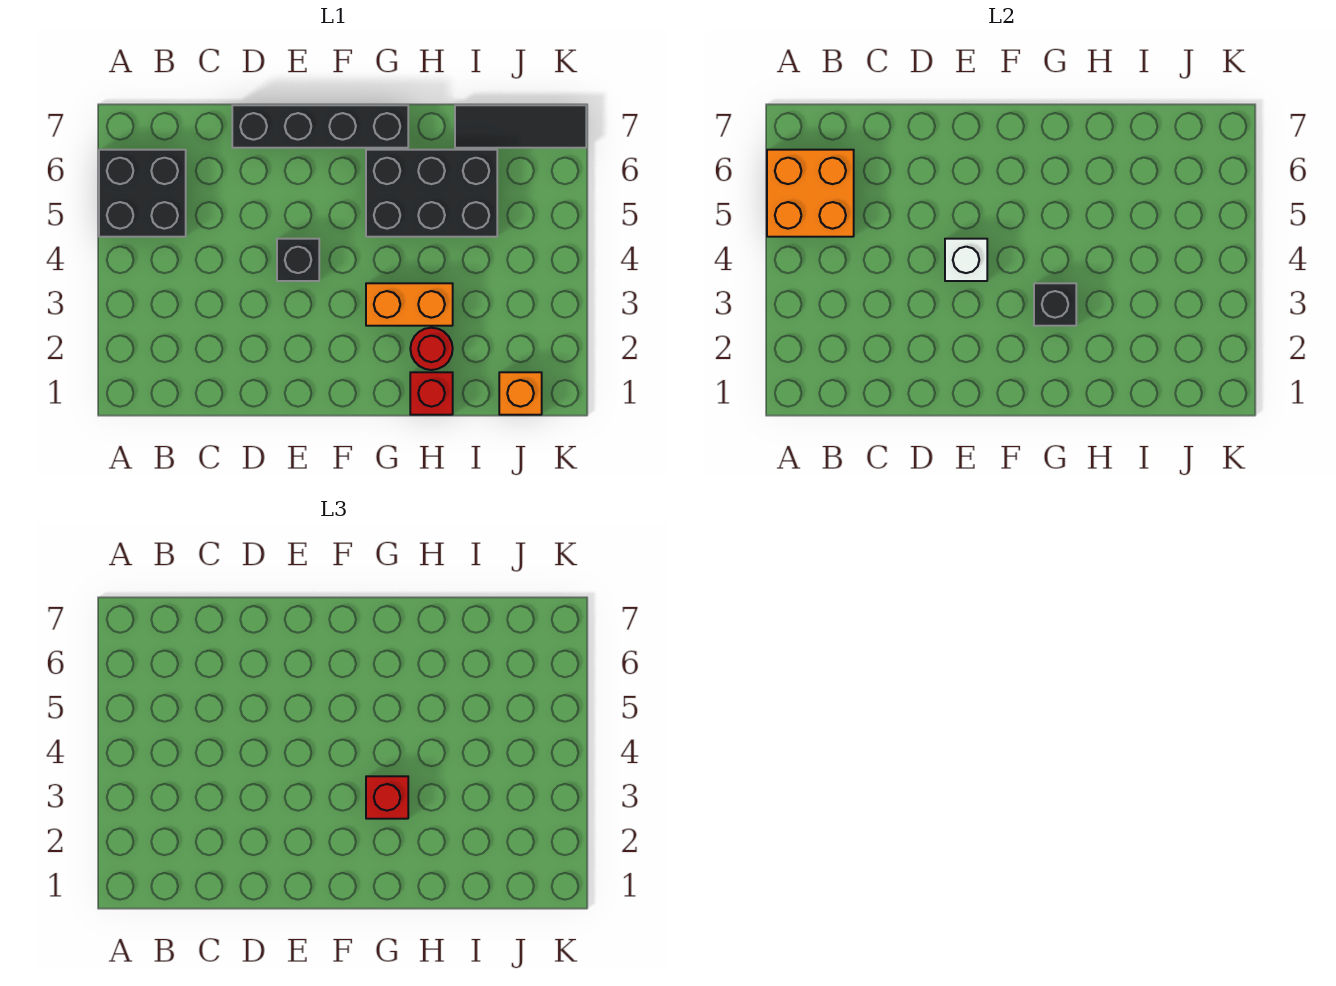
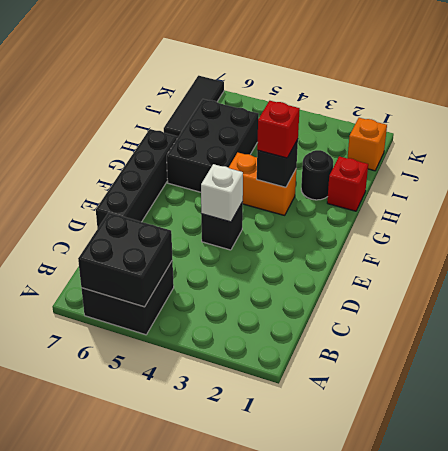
orange 2x2 brick [767,150,854,237] -> black 2x2 brick [78,213,173,307]
orange 1x2 brick [366,283,453,326] -> orange 1x2 brick turned to [229,153,296,215]
red 1x1 round brick [410,328,453,370] -> black 1x1 round brick [301,150,333,200]

